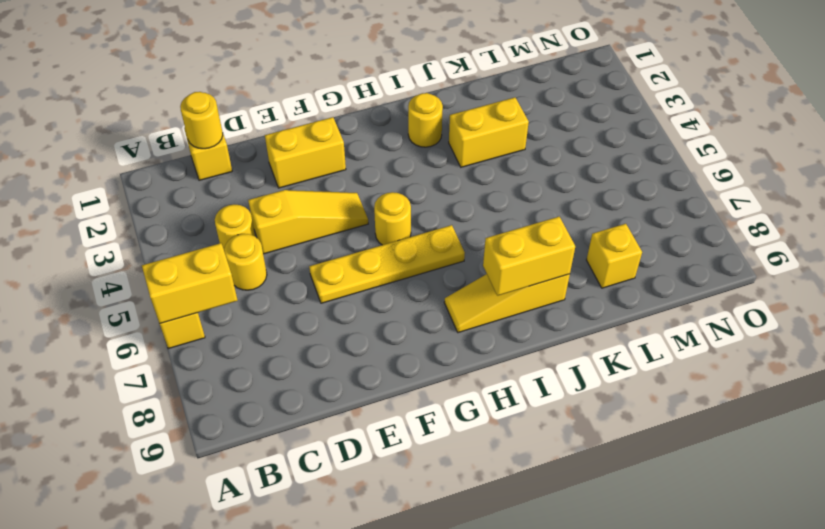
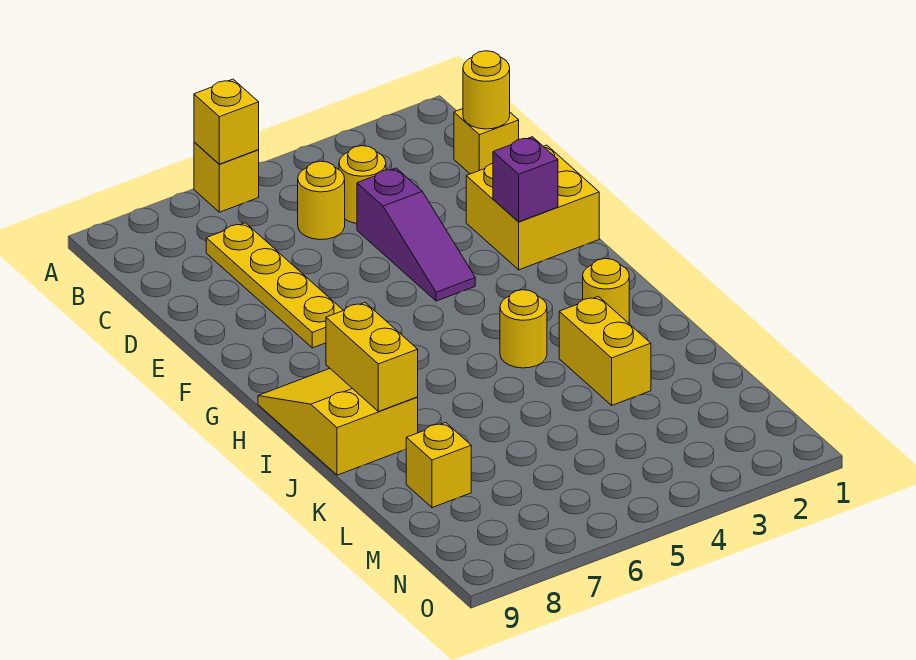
yellow 1x2 brick [142,243,238,324] -> yellow 1x1 brick [194,79,259,164]
yellow 1x3 slope [248,190,368,254] -> purple 1x3 slope [357,168,475,301]
yellow 1x2 brick [265,117,346,188] -> yellow 2x2 brick [466,145,599,270]
yellow 1x4 plate [309,225,465,303] -> yellow 1x4 plate moved to [206,223,343,348]
none -> purple 1x1 brick [493,137,558,222]
yellow 1x1 round brick [374,192,411,245] -> yellow 1x1 round brick moved to [500,290,547,368]
yellow 1x3 slope [444,274,570,333] -> yellow 2x3 slope [258,369,418,475]

